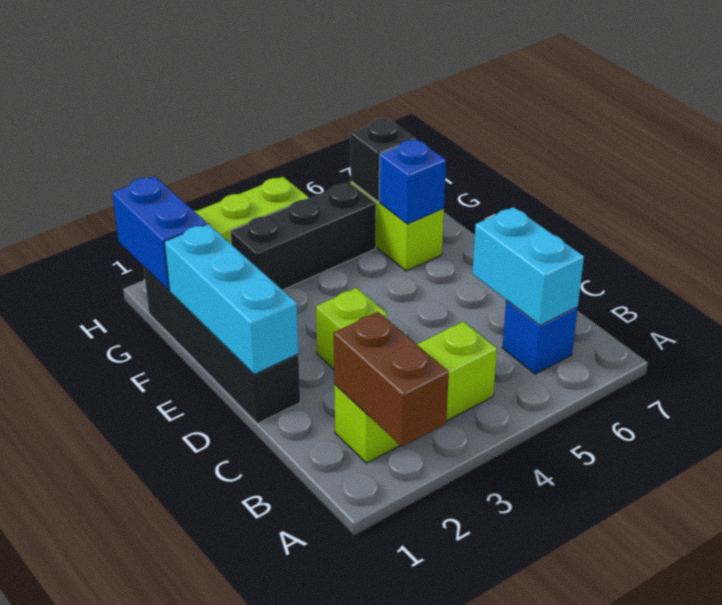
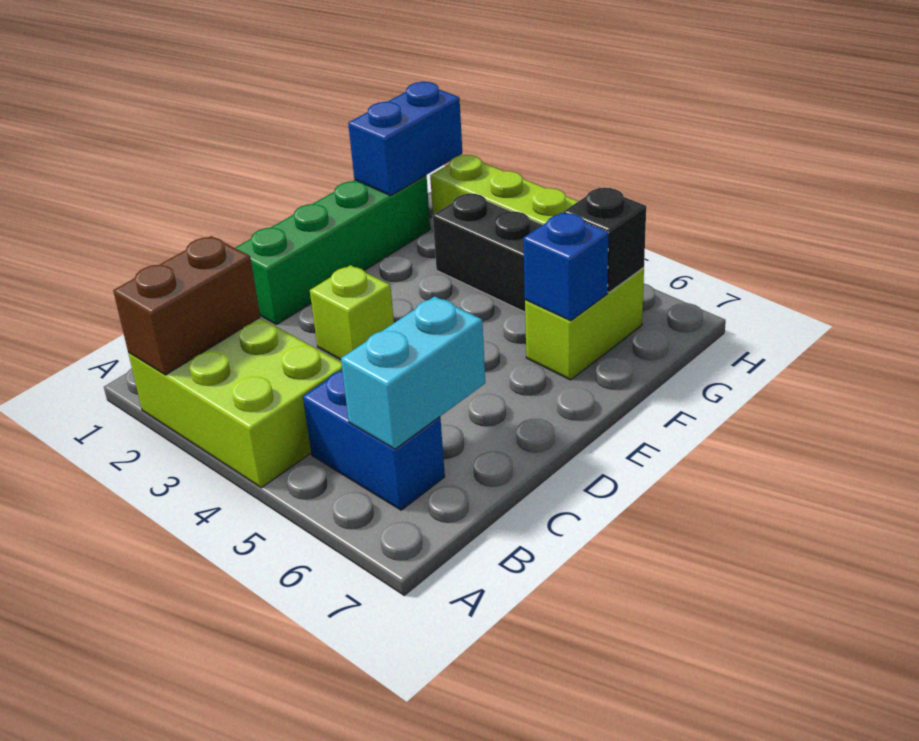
lime 1x3 brick [334,322,497,463] -> lime 2x3 brick [128,318,342,488]
blue 1x1 brick [502,301,578,374] -> blue 1x2 brick [303,371,445,510]
black 1x4 brick [144,267,300,424] -> green 1x4 brick [235,175,430,324]
cyan 1x3 brick [164,224,299,374] -> none

